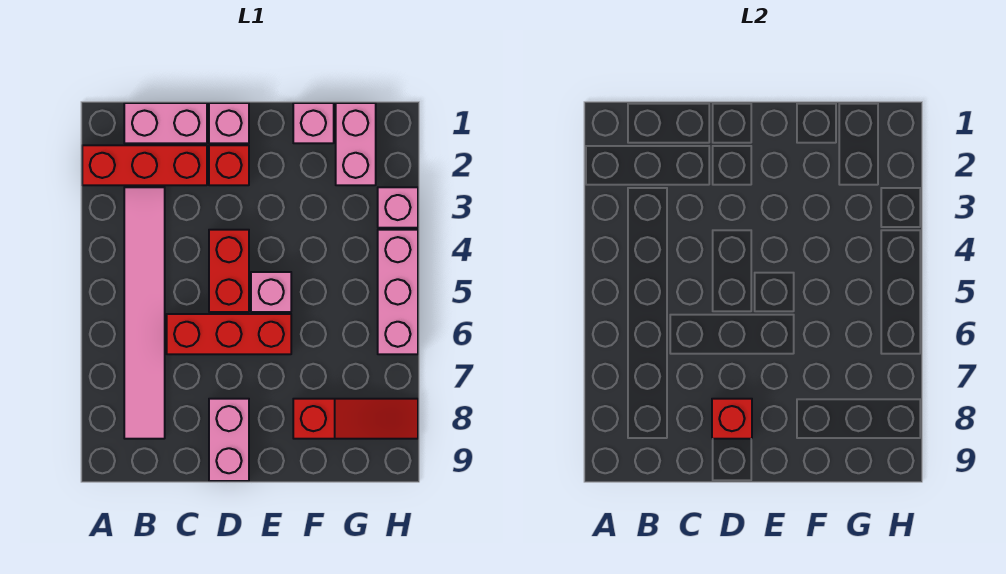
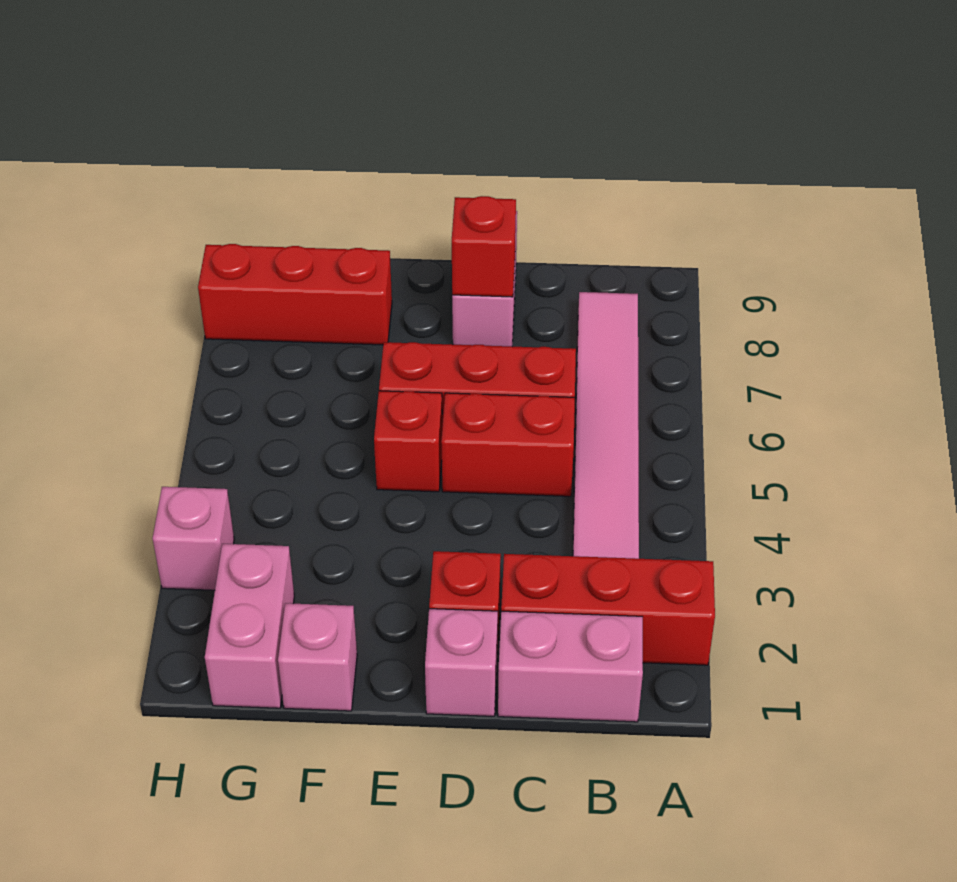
red 1x2 brick [209,230,249,312] -> red 1x2 brick turned to [441,393,575,496]
pink 1x1 brick [251,272,291,312] -> red 1x1 brick [374,391,442,492]
red 1x3 slope [293,399,418,439] -> red 1x3 brick [198,244,392,345]
pink 1x3 brick [378,230,418,354] -> none

